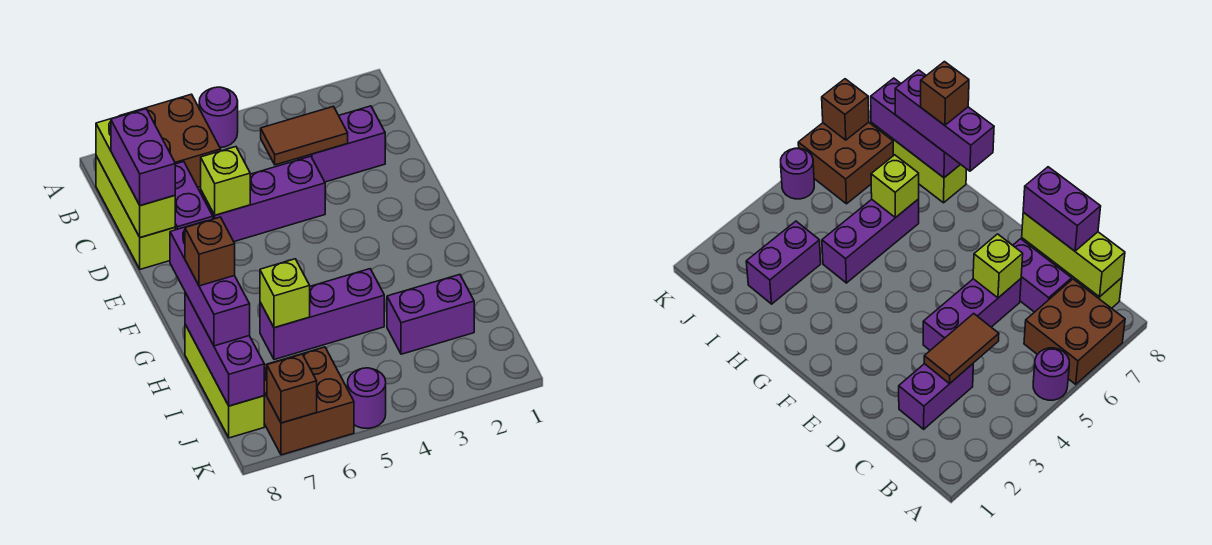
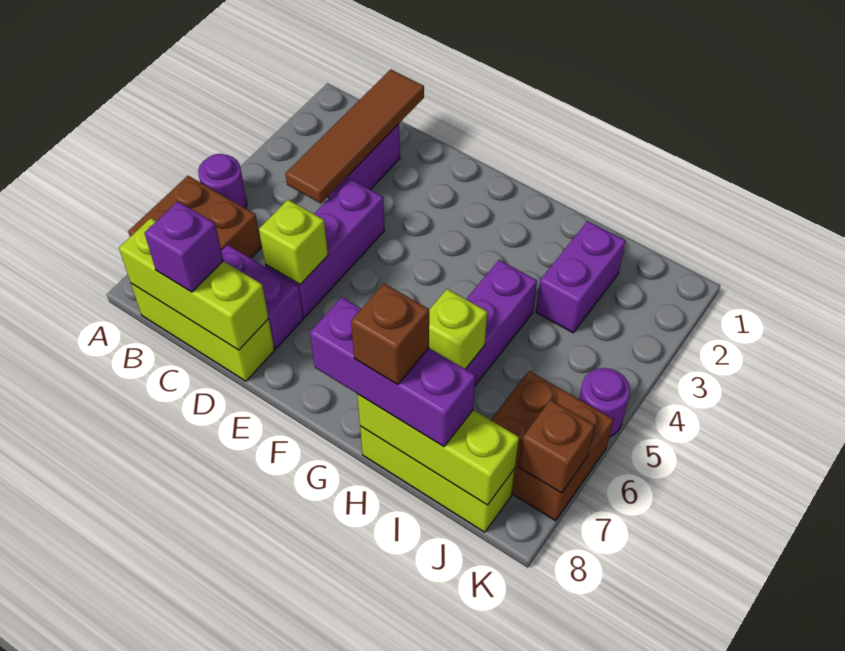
brown 1x2 tile [261,106,348,165] -> brown 1x4 tile [286,69,424,203]
purple 1x2 brick [111,109,175,206] -> purple 1x1 brick [144,201,223,292]
purple 1x3 brick [185,293,264,406] -> lime 1x3 brick [357,394,519,505]

